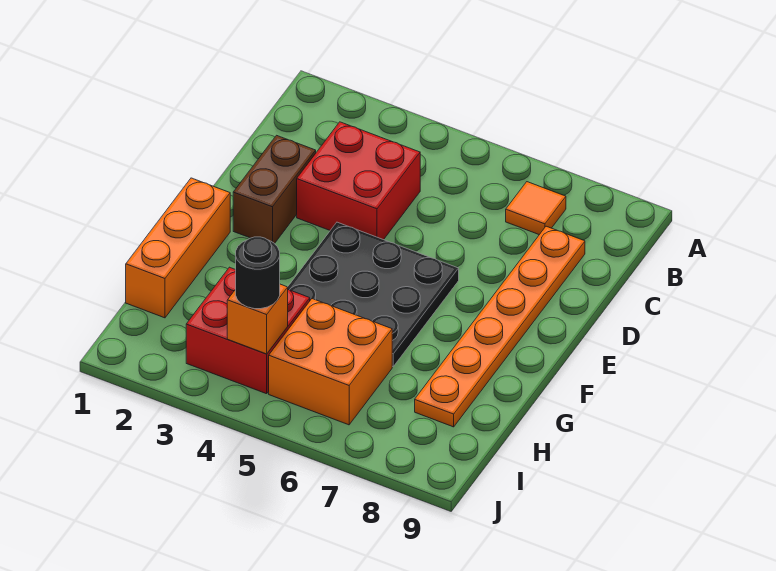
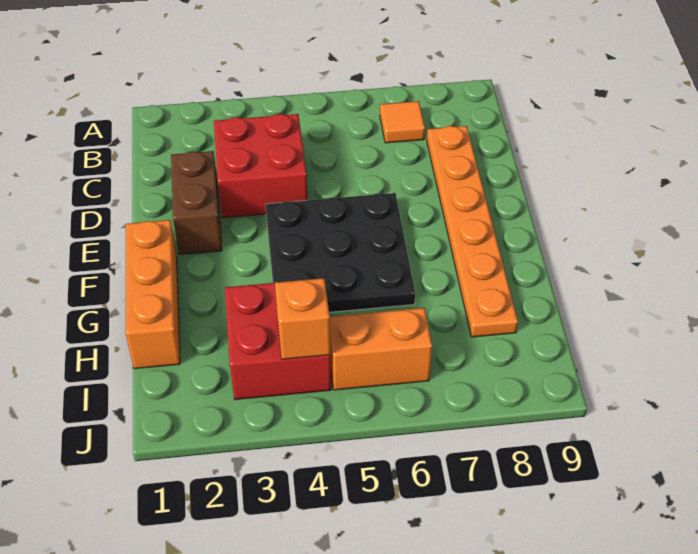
orange 2x2 brick [269,299,392,425] -> orange 1x2 brick [330,308,432,390]
black 1x1 round brick [236,237,280,309] -> none

